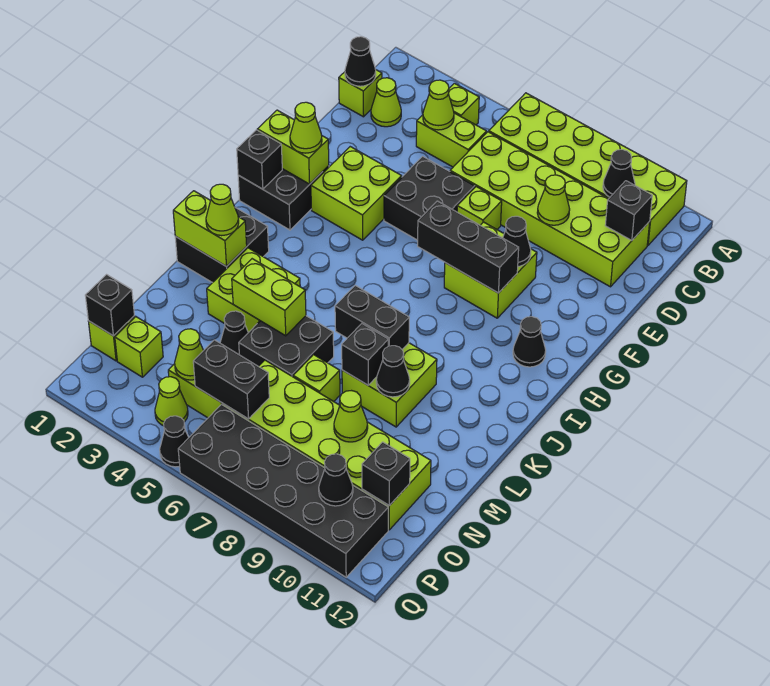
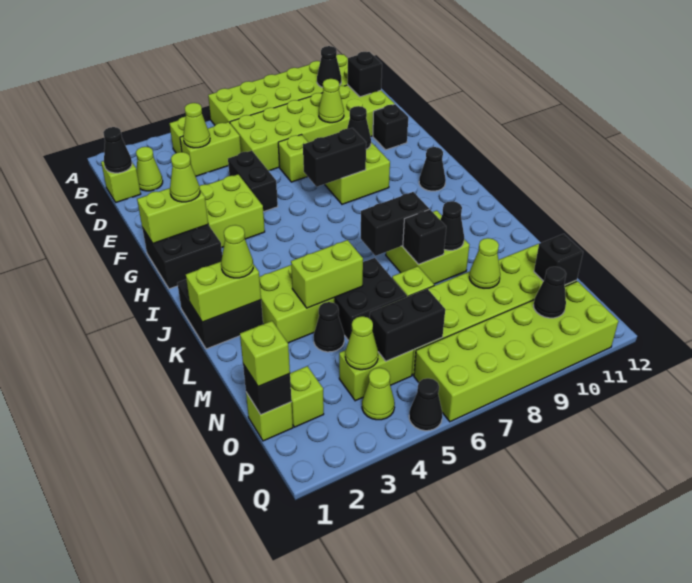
black 2x2 brick [384,156,475,240] -> black 1x2 brick [228,151,278,212]
black 1x3 brick [418,201,519,293] -> black 1x2 brick [303,128,366,187]
black 1x1 brick [237,130,282,189] -> black 1x1 brick moved to [373,104,408,150]
none -> lime 1x1 brick [240,321,290,387]
black 2x6 brick [178,404,388,577] -> lime 2x6 brick [414,281,618,422]

